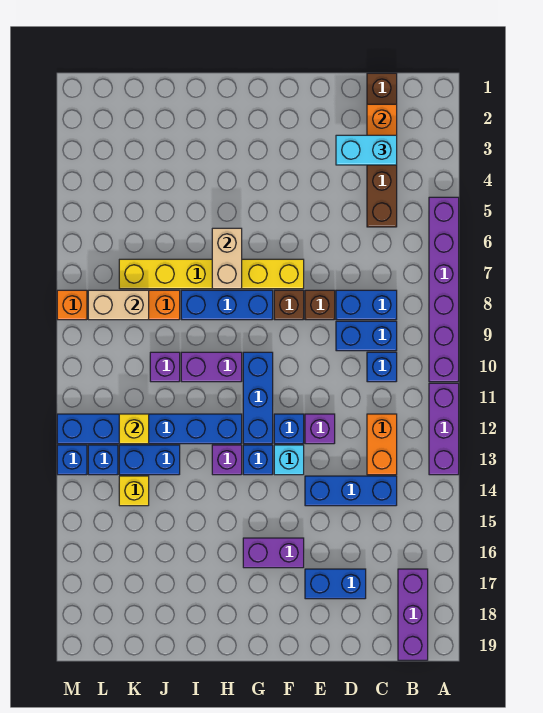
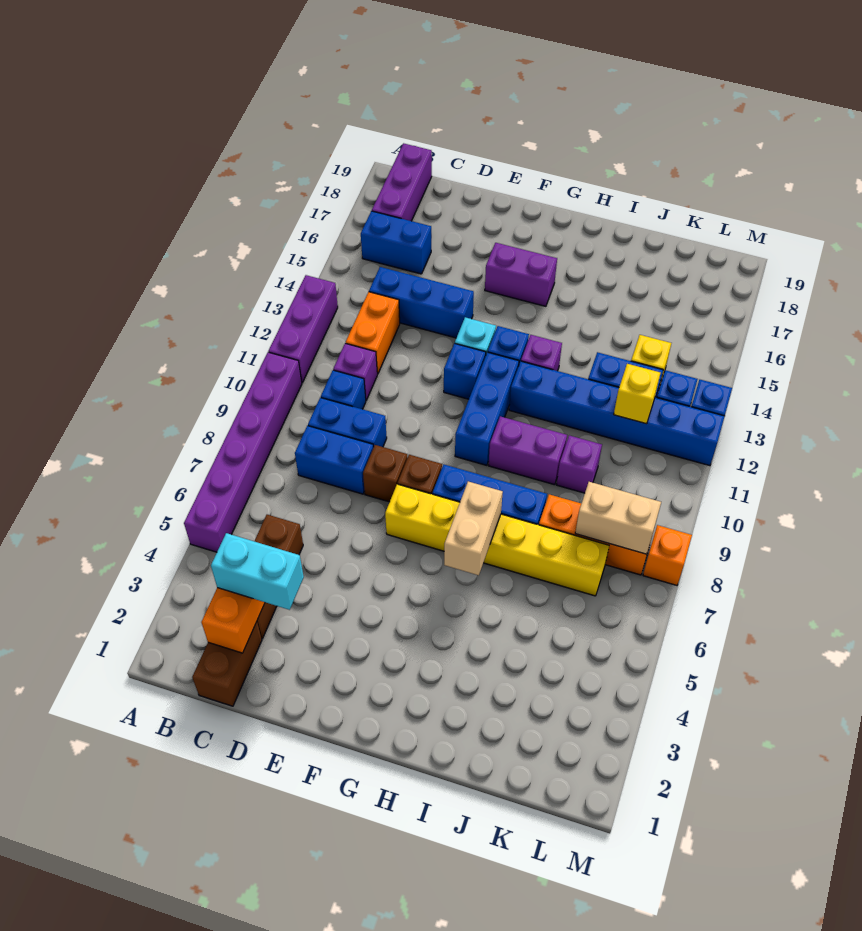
blue 1x2 brick [305,569,366,599] -> blue 1x2 brick moved to [361,211,431,274]
purple 1x1 brick [305,414,335,444] -> purple 1x1 brick moved to [333,343,377,400]

